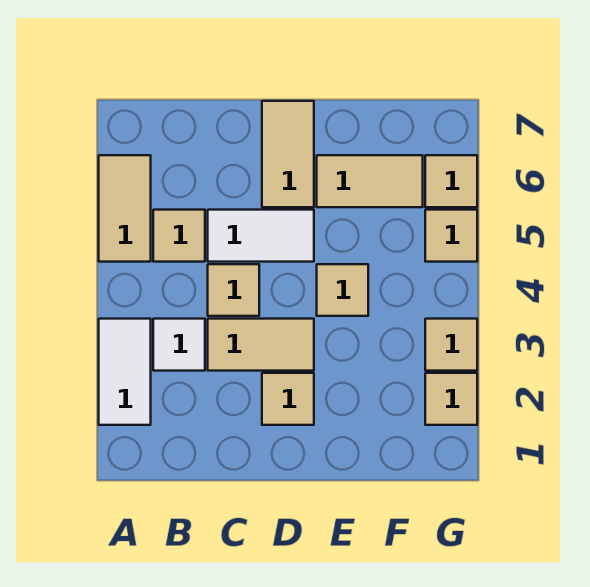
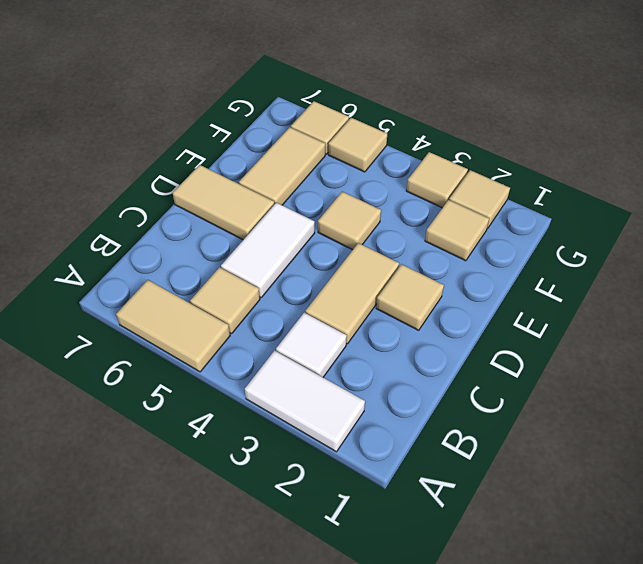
tan 1x1 tile [208,264,259,316] -> tan 1x1 tile moved to [425,200,489,261]

